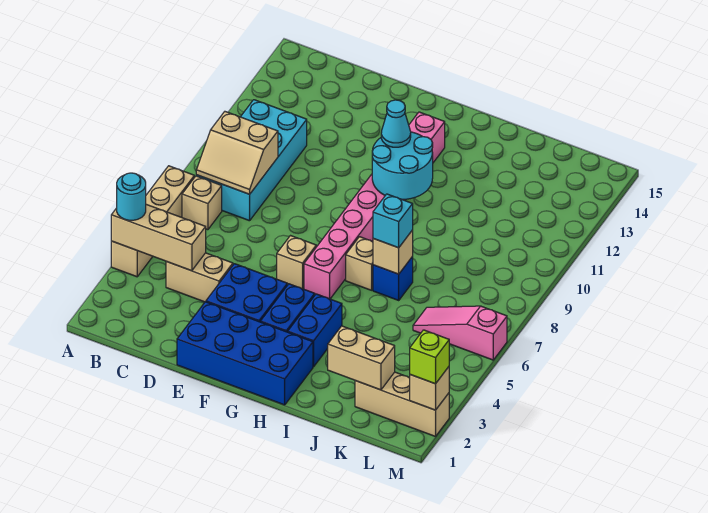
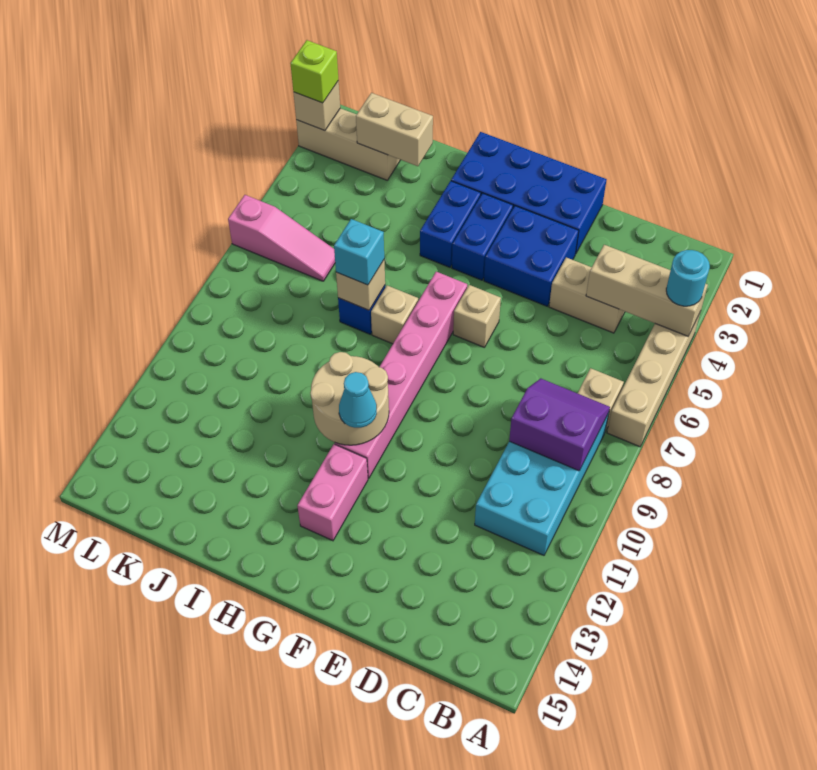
tan 2x2 slope [196,112,278,194] -> purple 2x2 slope [509,378,610,471]
cyan 2x2 round brick [372,132,433,199] -> tan 2x2 round brick [310,352,389,445]

